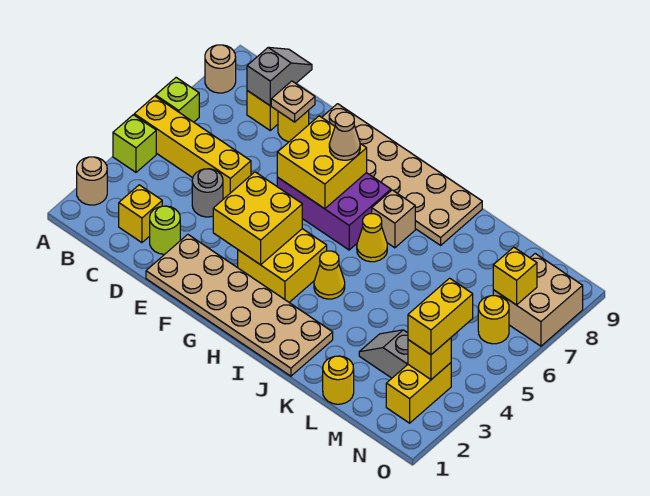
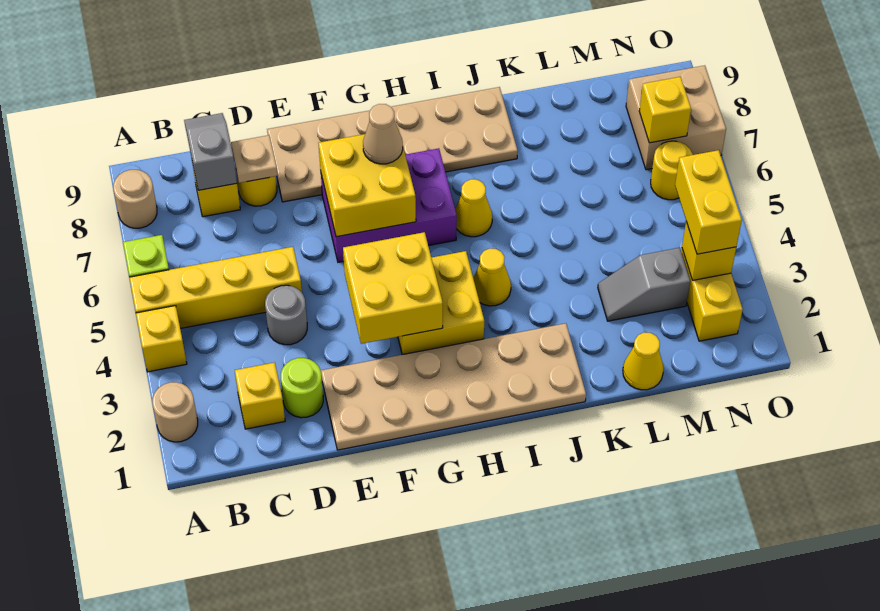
lime 1x1 brick [113,115,156,172] -> yellow 1x1 brick [136,306,187,372]
tan 1x1 brick [372,190,415,248] -> none
yellow 1x1 round brick [323,356,354,404] -> yellow 1x1 cone [623,333,664,390]

